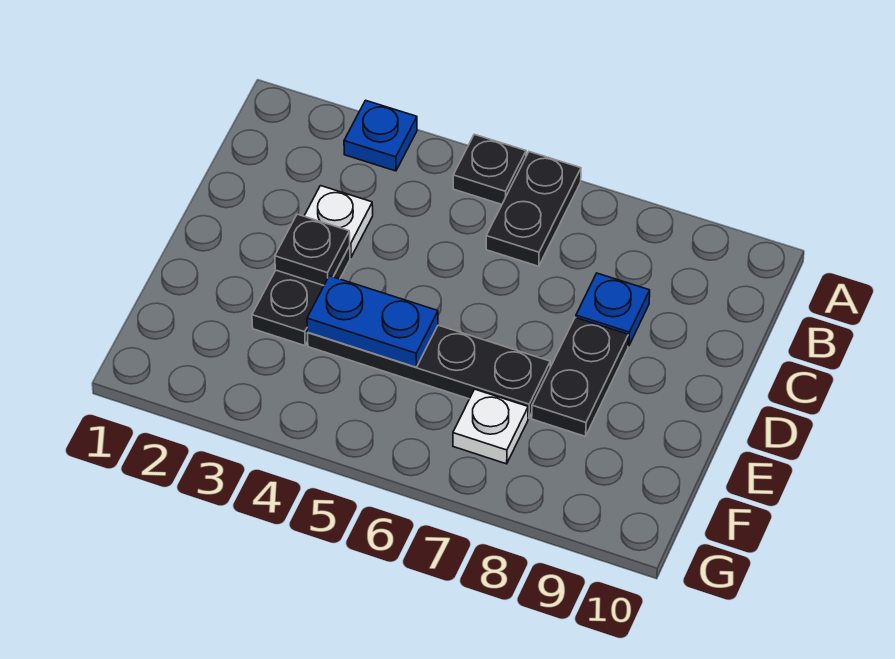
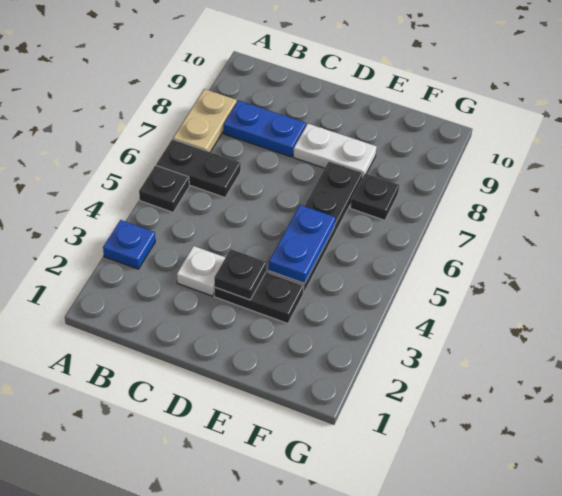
none -> tan 1x2 plate [173,89,237,152]
blue 1x1 plate [576,273,650,346] -> blue 1x2 plate [224,100,306,157]
black 1x2 plate [532,317,628,436] -> white 1x2 plate [293,124,377,175]
white 1x1 plate [453,389,528,464] -> black 1x1 plate [350,173,399,220]

